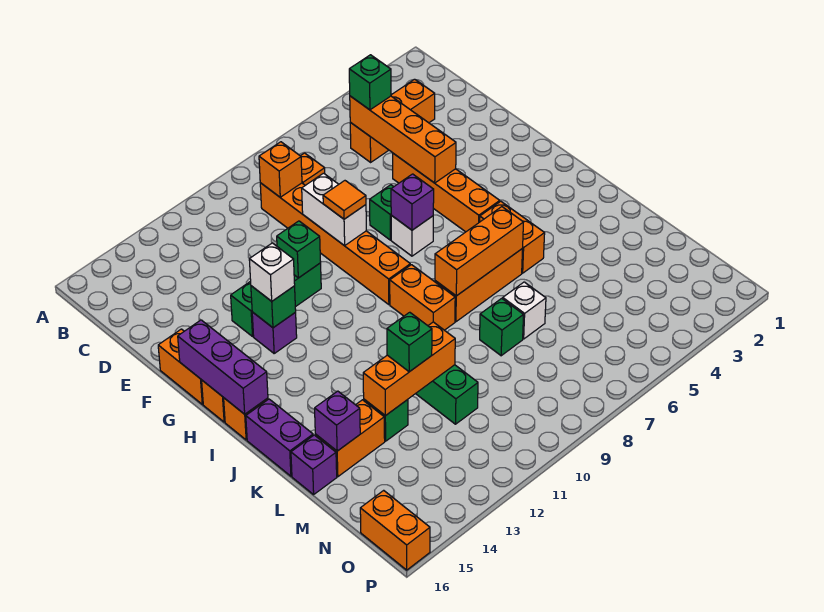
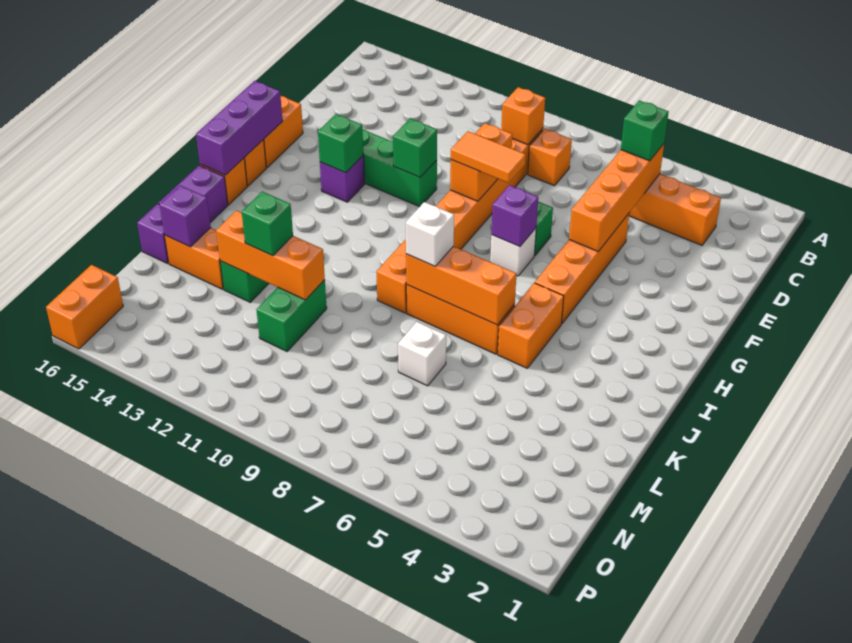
white 1x2 brick [302,173,366,246] -> orange 1x2 brick [450,123,512,201]
orange 1x1 tile [323,181,366,219] -> orange 1x2 tile [451,131,526,183]
white 1x1 brick [249,243,295,301] -> white 1x1 brick moved to [406,202,454,266]
green 1x1 brick [480,298,524,356] -> none

